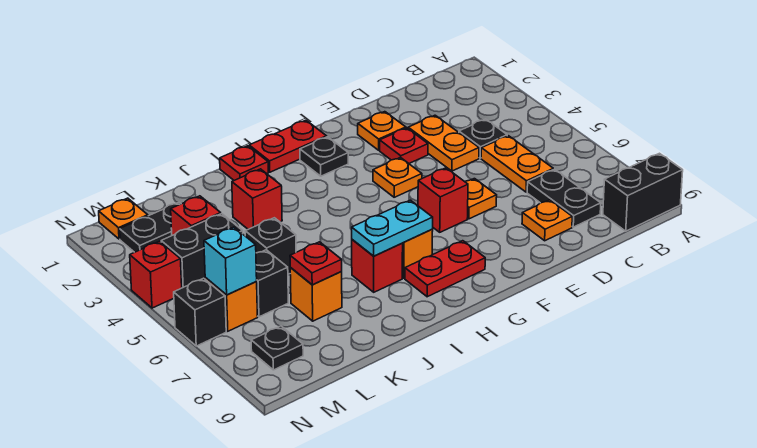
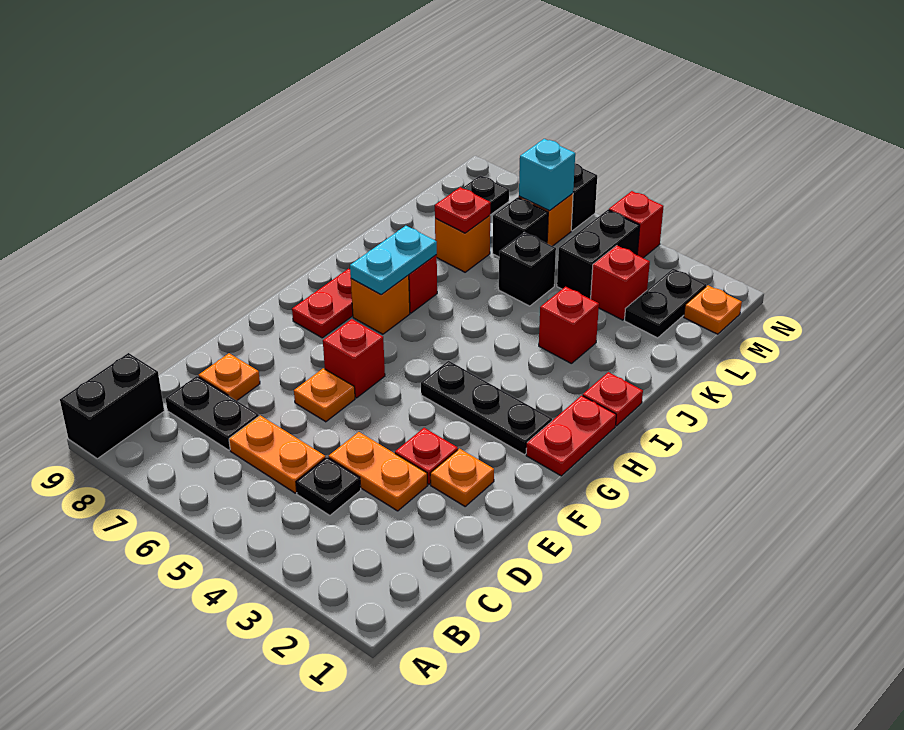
orange 1x1 plate [373,157,422,197] -> none
black 1x1 plate [300,137,348,176] -> black 1x3 plate [421,361,552,455]

